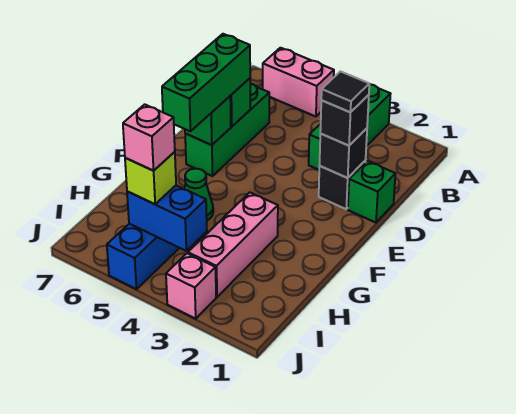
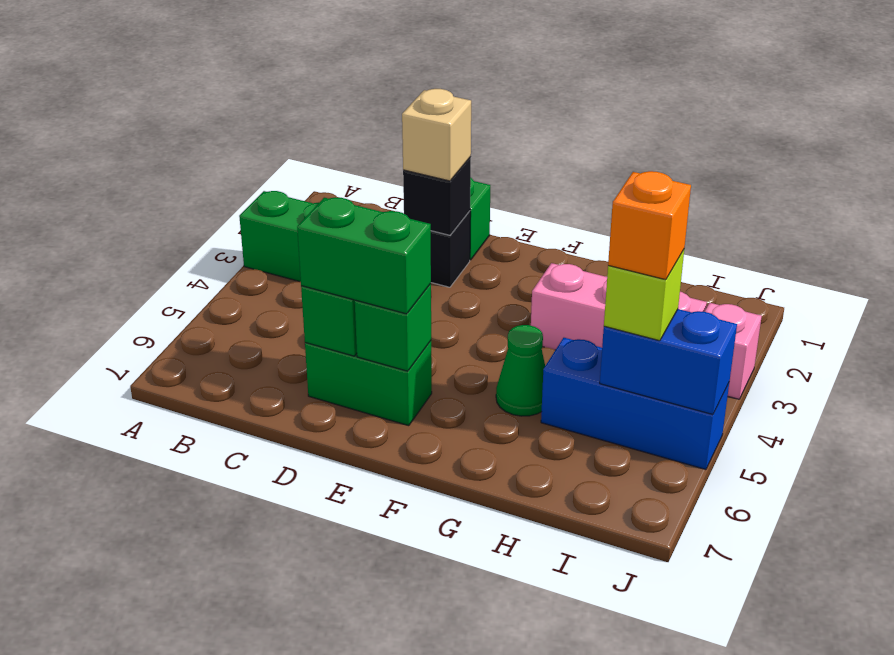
pink 1x2 brick [263,48,334,117] -> none
green 1x3 brick [185,84,269,176] -> green 1x2 brick [305,341,432,426]
black 1x1 brick [320,95,369,146] -> tan 1x1 brick [402,89,471,181]
black 1x1 tile [321,71,369,112] -> none
green 1x3 brick [162,34,250,131] -> green 1x2 brick [297,197,431,314]
blue 1x2 brick [127,185,207,251] -> blue 1x2 brick turned to [600,309,737,415]
pink 1x1 brick [123,104,175,171] -> orange 1x1 brick [608,171,691,280]

